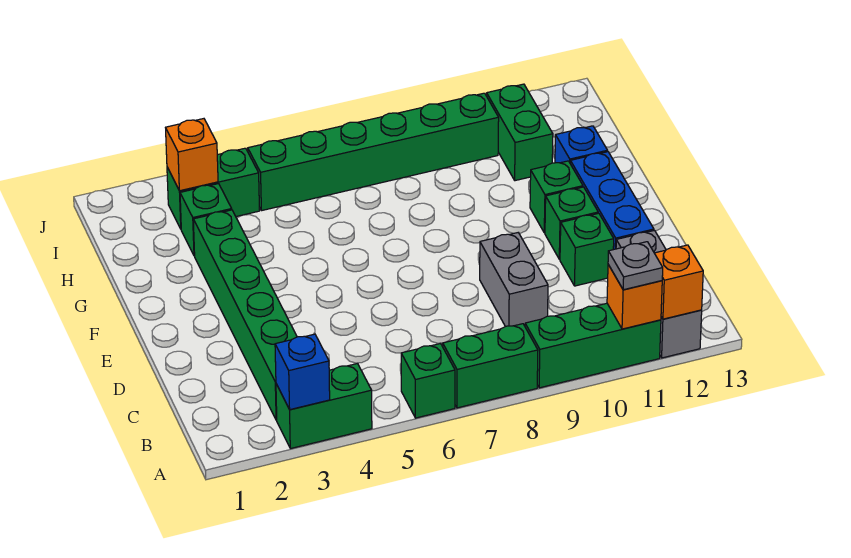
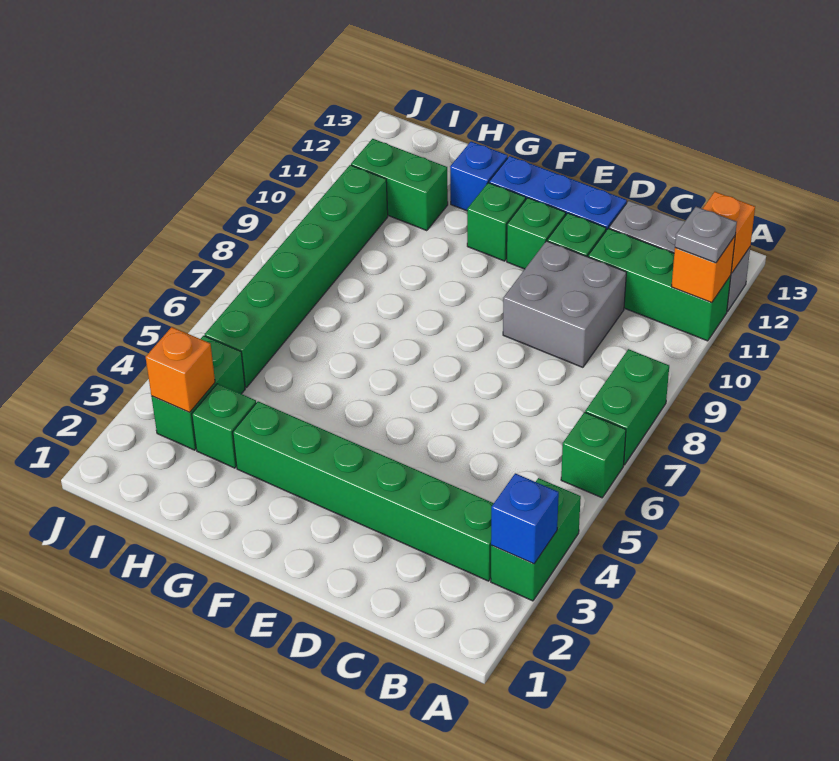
green 1x3 brick [525,303,661,388] -> green 1x3 brick turned to [588,228,731,341]
grey 1x2 brick [480,233,548,327] -> grey 2x2 brick [503,241,626,367]

